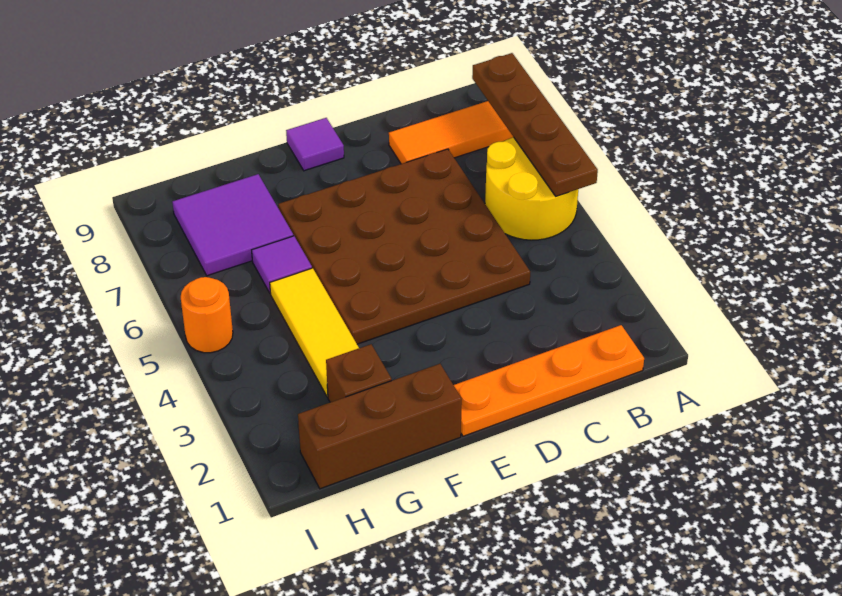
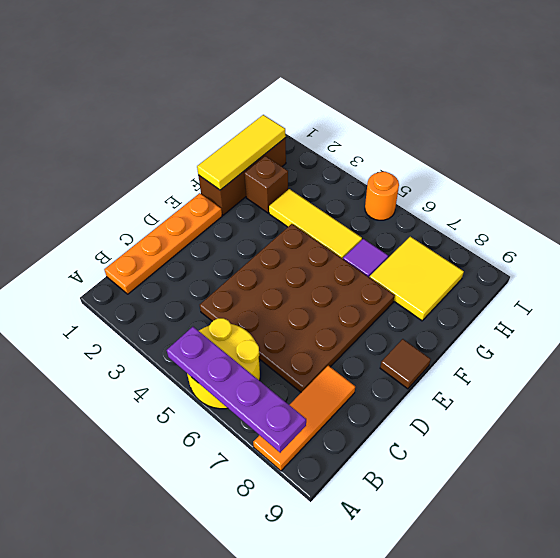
brown 1x4 plate [472,53,598,196] -> purple 1x4 plate [167,327,306,453]
purple 1x1 tile [286,118,344,171] -> brown 1x1 tile [380,339,431,389]
none -> yellow 1x3 tile [197,115,286,190]
purple 2x2 tile [172,174,293,276] -> yellow 2x2 tile [369,237,464,321]

